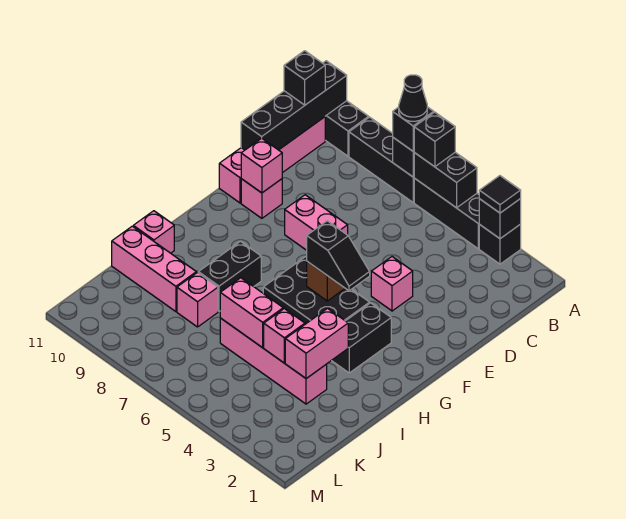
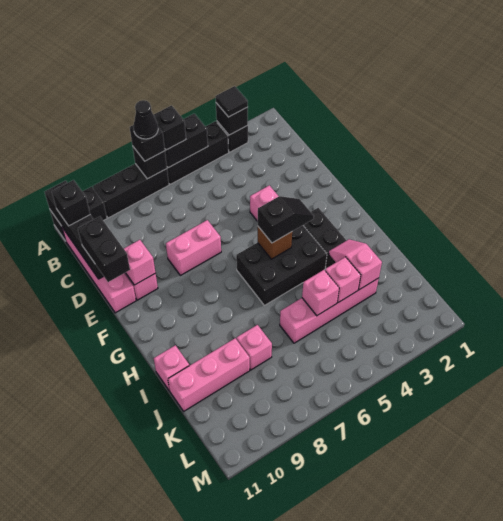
black 1x2 brick [198,242,261,311] -> black 1x2 brick moved to [78,216,130,282]
pink 1x2 brick [285,308,348,379] -> pink 1x2 slope [329,239,382,290]
pink 1x2 brick [220,278,283,348] -> pink 1x1 brick [302,270,339,316]

